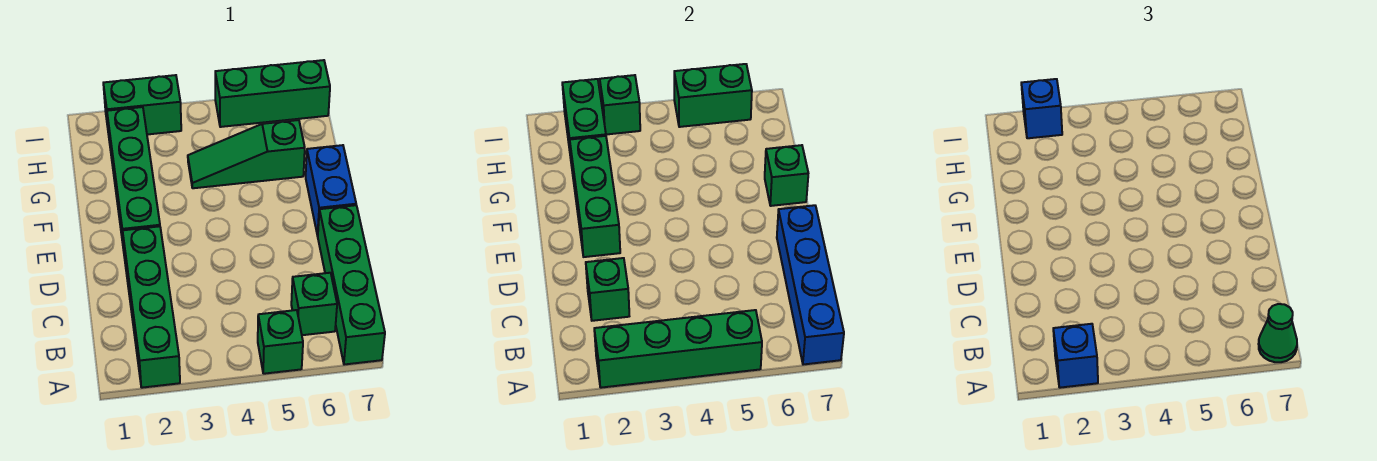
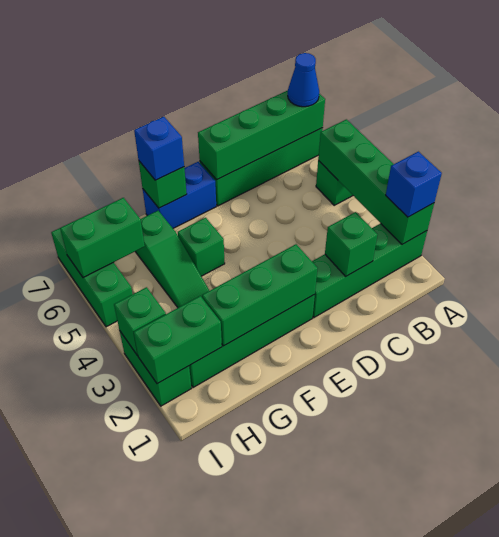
blue 1x4 brick [777,205,844,365] -> green 1x4 brick [198,91,325,180]
green 1x1 cone [1259,304,1297,362] -> blue 1x1 cone [288,53,319,107]
green 1x1 brick [291,273,337,335] -> green 1x1 brick moved to [178,218,225,276]
blue 1x1 brick [1021,79,1062,138] -> blue 1x1 brick moved to [134,117,184,180]
green 1x2 brick [674,64,752,127] -> green 1x2 brick turned to [60,198,145,278]

